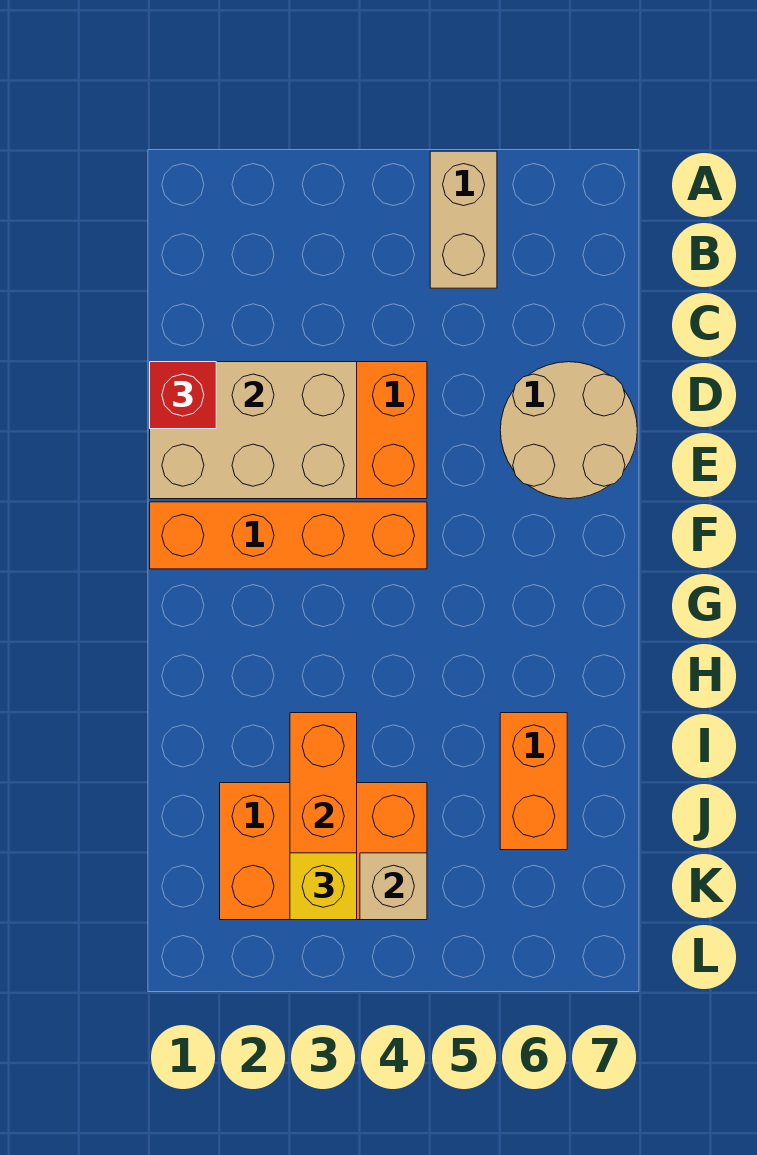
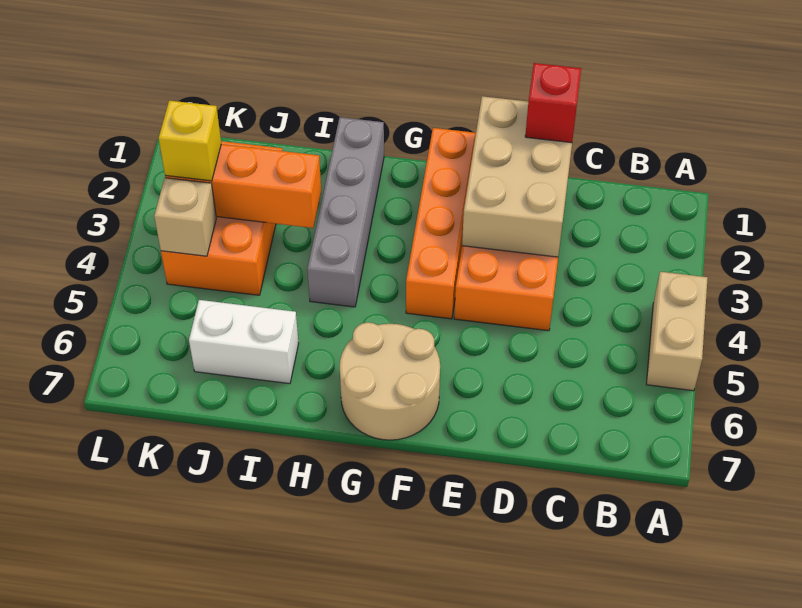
tan 1x2 brick [430,151,497,288] -> tan 1x2 brick turned to [646,272,708,391]
tan 2x2 round brick [500,362,637,499] -> tan 2x2 round brick moved to [340,322,440,440]
none -> grey 1x4 brick [307,117,384,307]
orange 1x2 brick [500,713,567,850] -> white 1x2 brick [189,300,299,384]

